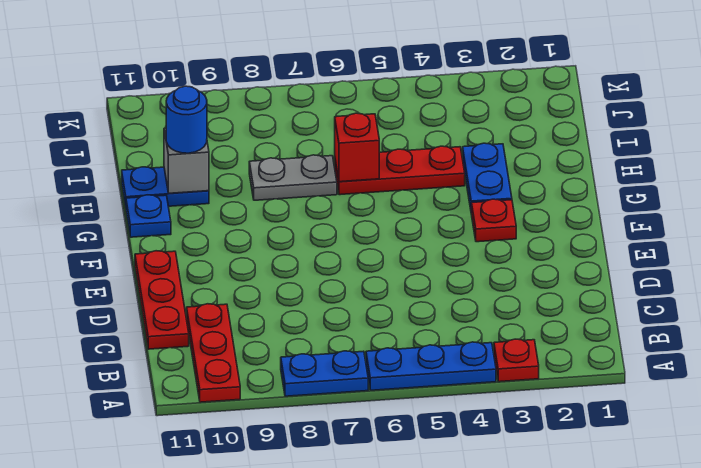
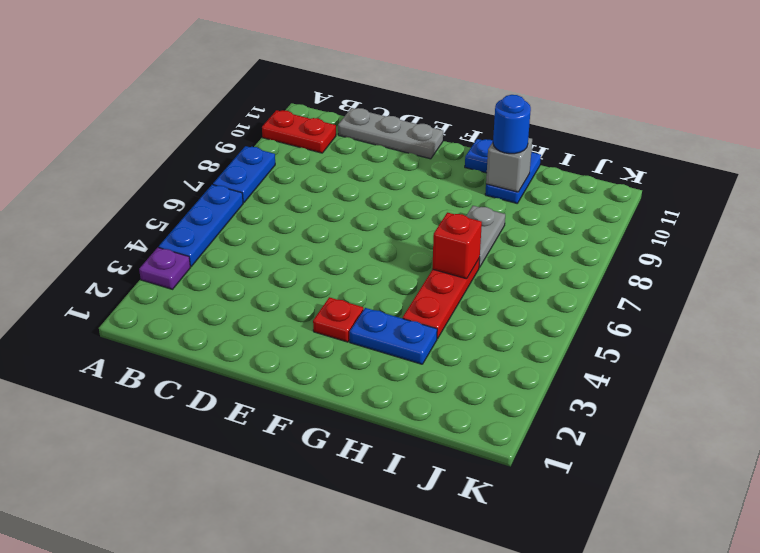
red 1x1 plate [494,339,539,382] -> purple 1x1 plate [139,247,190,289]
red 1x3 plate [187,304,240,402] -> red 1x2 plate [262,110,336,153]
red 1x3 plate [135,251,189,349] -> grey 1x3 plate [338,108,443,159]

